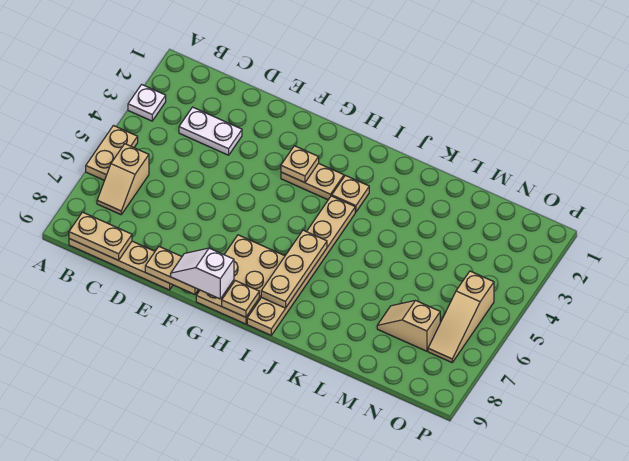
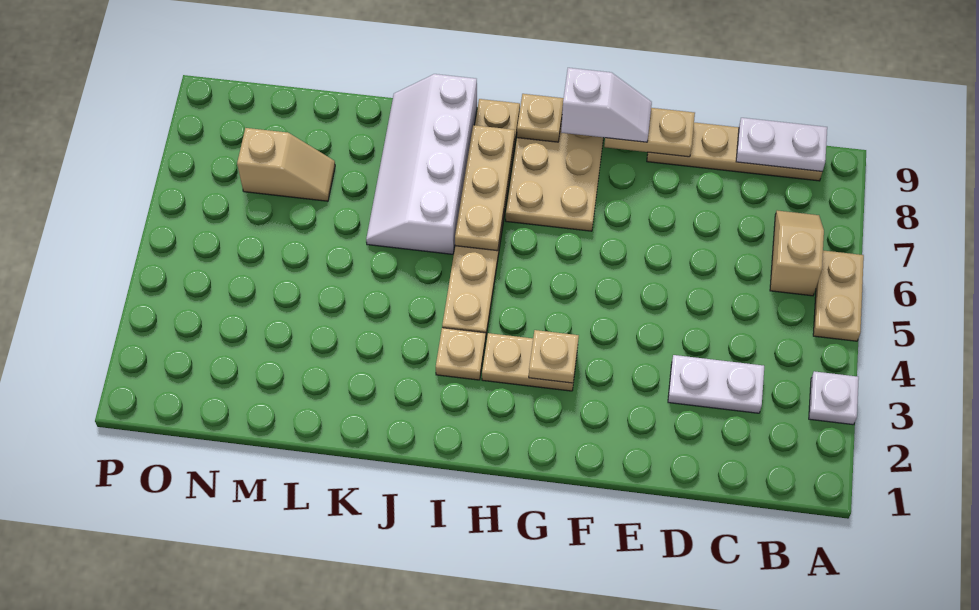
tan 1x2 plate [69,212,132,260] -> white 1x2 plate [736,118,827,172]
none -> white 2x4 slope [366,74,477,254]
tan 1x3 slope [428,271,494,362] -> none

